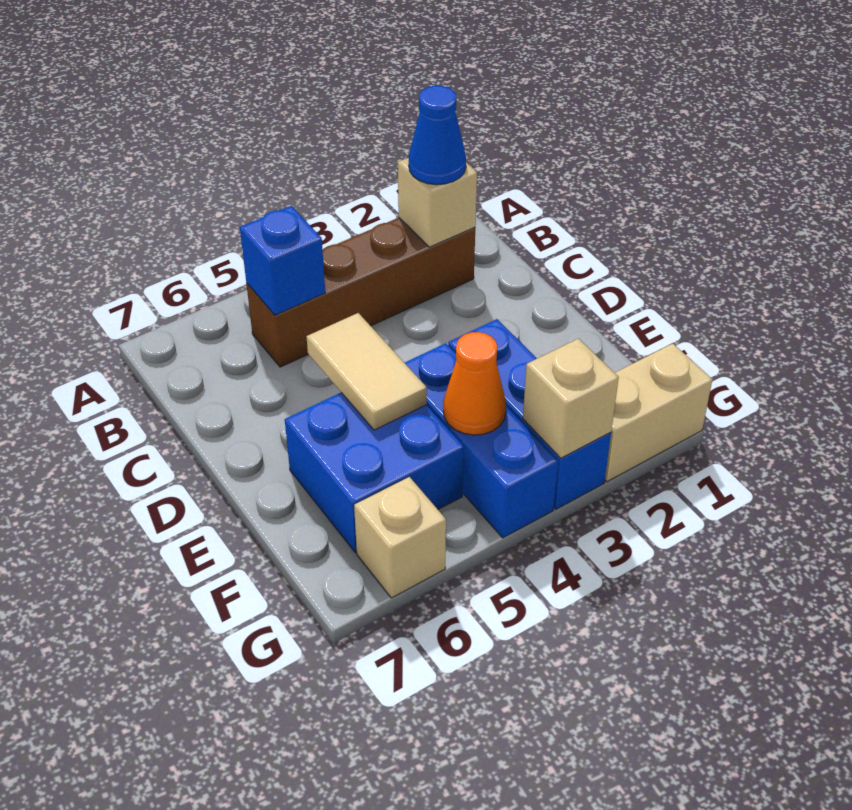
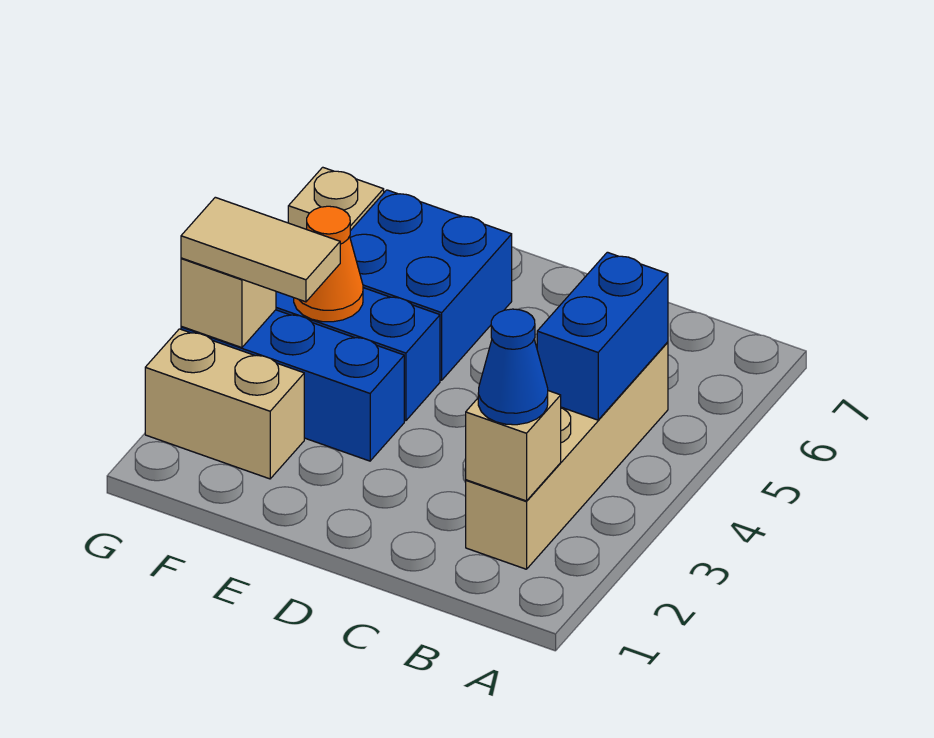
brown 1x4 brick [246,218,475,367] -> tan 1x4 brick [466,342,668,569]
blue 1x1 brick [240,206,325,315] -> blue 1x2 brick [537,252,668,420]
tan 1x2 tile [307,313,427,430] -> tan 1x2 tile moved to [181,197,340,302]
tan 1x2 brick [605,344,712,482] -> tan 1x2 brick turned to [145,329,304,479]

